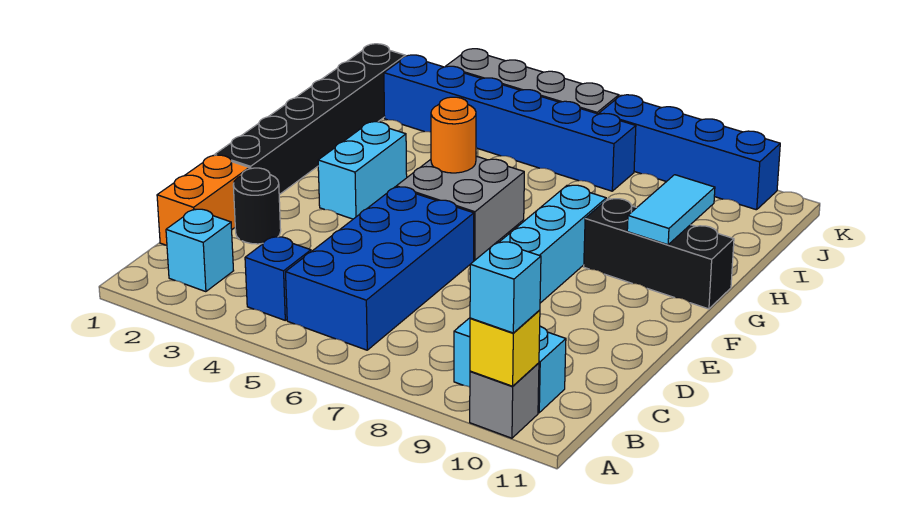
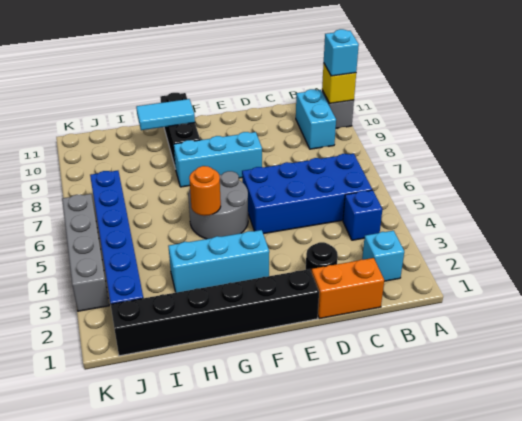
cyan 1x2 brick [318,122,407,219] -> cyan 1x3 brick [168,230,269,292]
grey 2x2 brick [396,156,524,260] -> grey 2x2 round brick [188,171,248,239]
blue 1x4 brick [599,95,780,210] -> none

